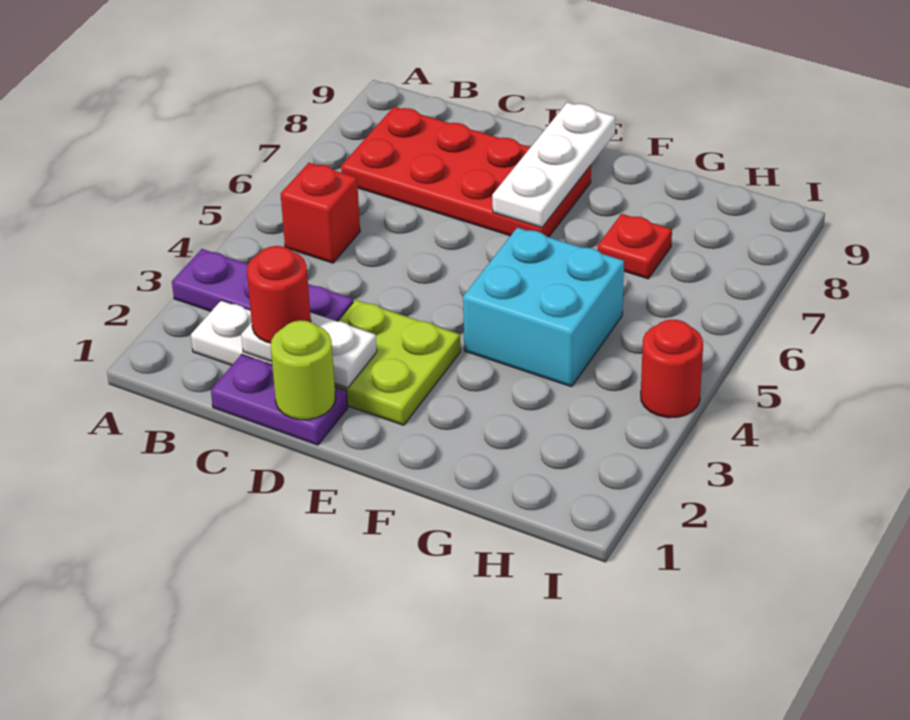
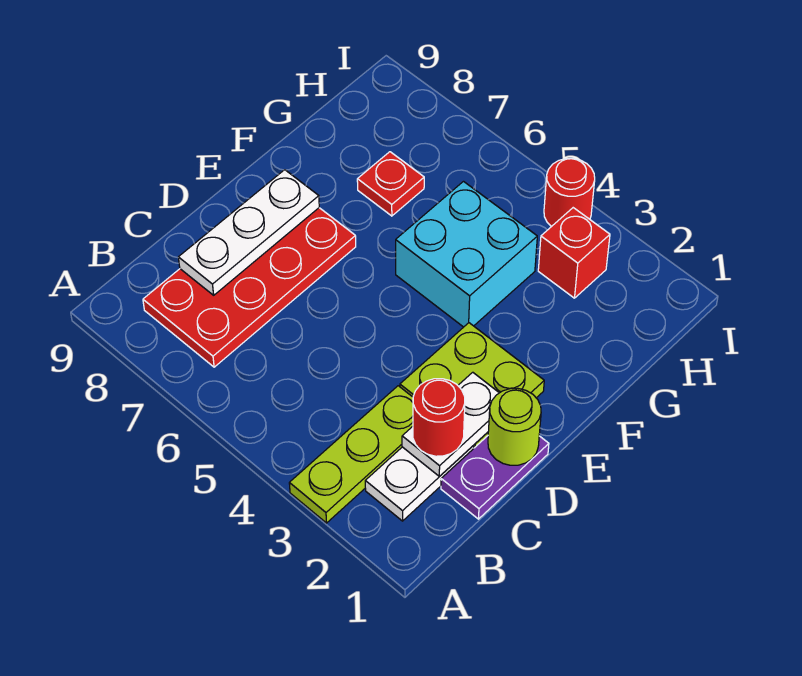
purple 1x3 plate [172,249,353,321] -> lime 1x3 plate [289,386,413,523]
red 1x1 brick [281,163,360,263] -> red 1x1 brick moved to [538,208,610,298]
white 1x3 plate [492,102,615,227] -> white 1x3 plate turned to [178,170,319,295]

